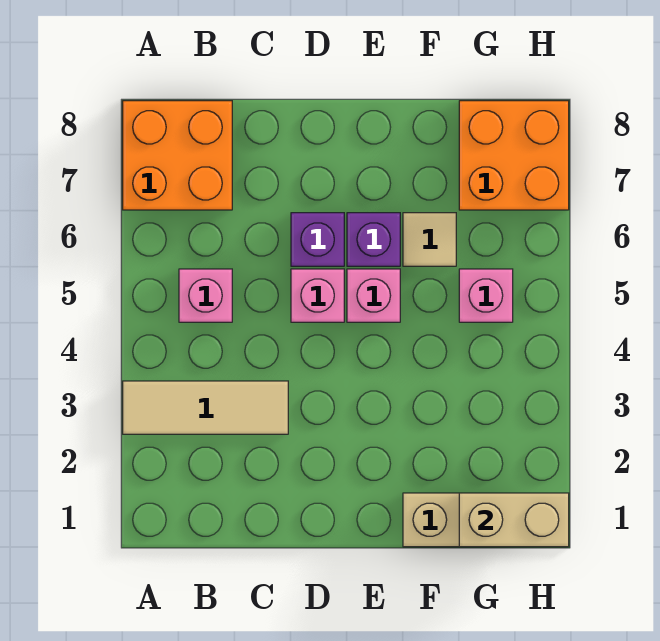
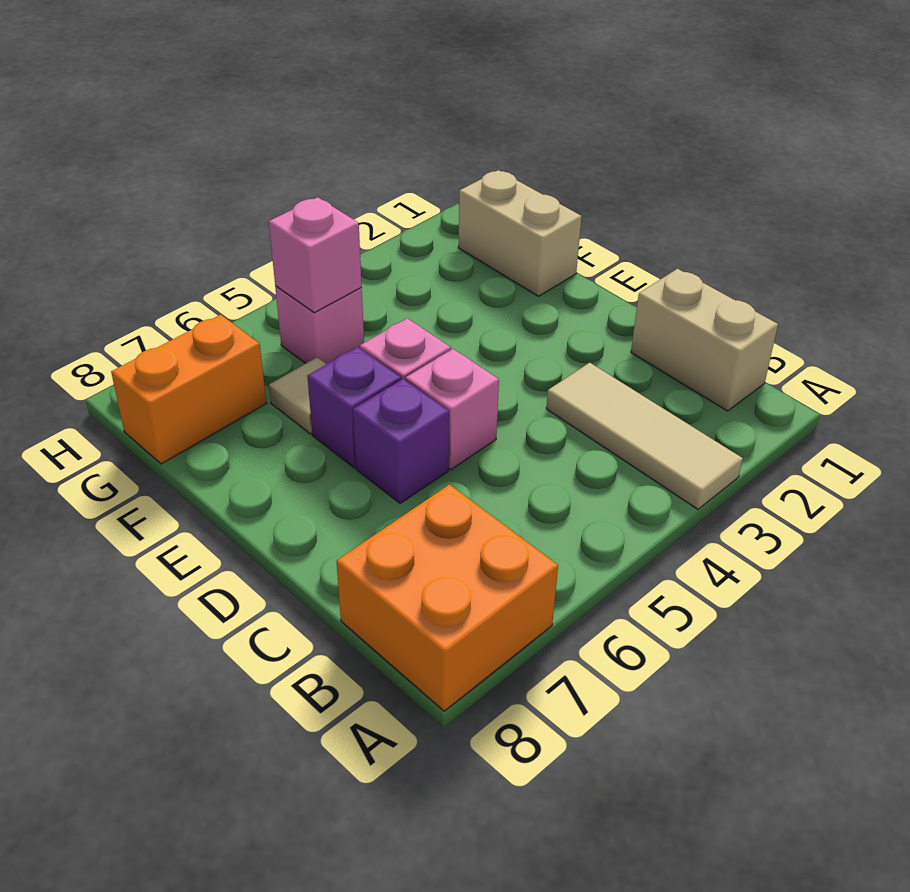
pink 1x1 brick [179,269,232,322] -> pink 1x1 brick moved to [269,197,362,313]
tan 1x2 brick [459,493,569,547] -> tan 1x2 brick moved to [631,269,778,411]
orange 2x2 brick [459,101,569,210] -> orange 1x2 brick [111,315,266,464]

